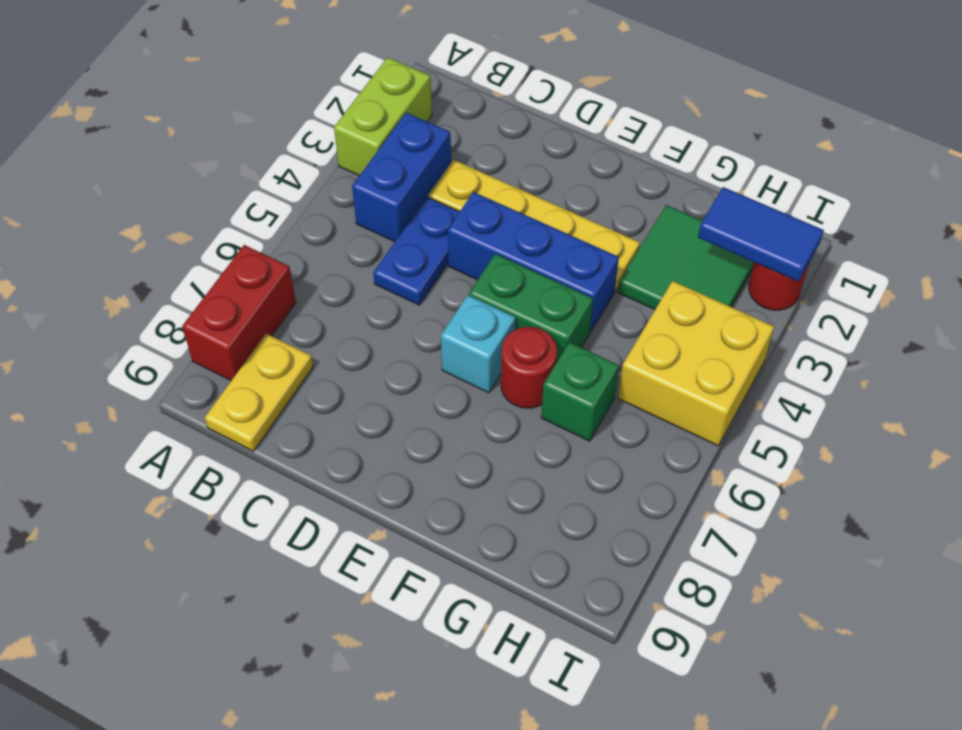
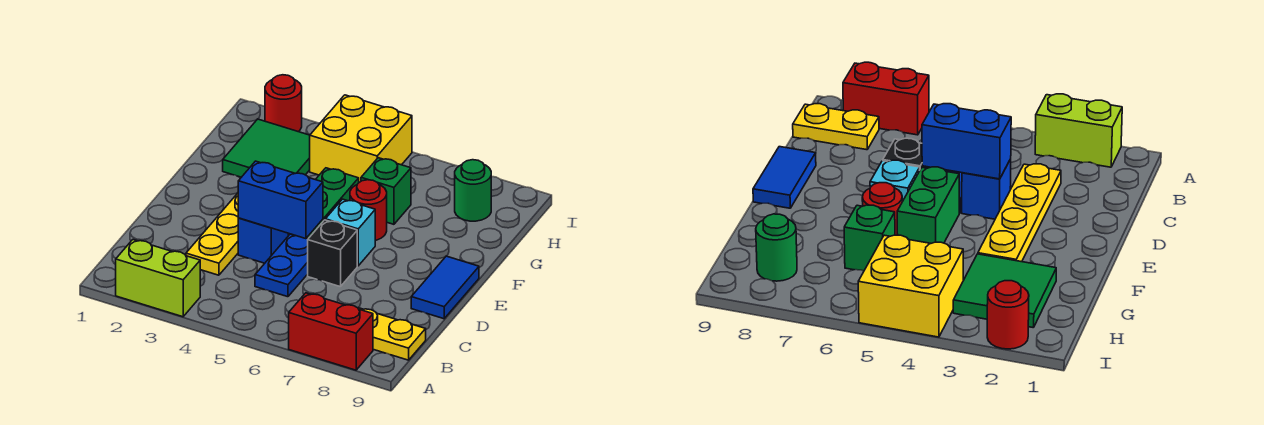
blue 1x2 brick [352,113,451,242] -> blue 1x2 brick moved to [238,161,323,239]
blue 1x2 plate [373,197,460,305] -> blue 1x2 plate turned to [255,234,308,297]
blue 1x3 brick [448,192,619,332] -> blue 1x1 brick [238,218,288,263]
none -> black 1x1 brick [308,220,357,287]
blue 1x2 tile [698,187,824,282] -> blue 1x2 tile moved to [411,256,479,319]
none -> green 1x1 round brick [455,160,491,221]

